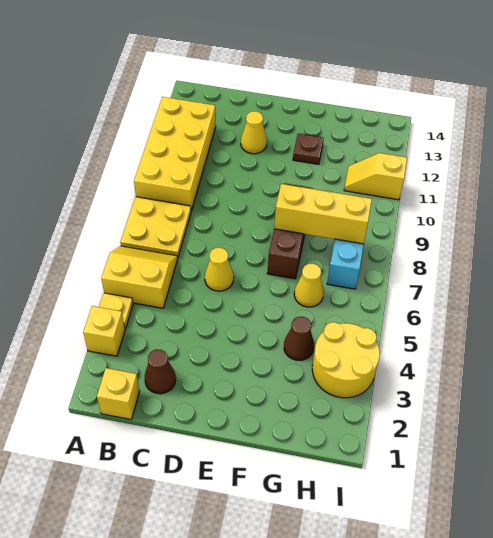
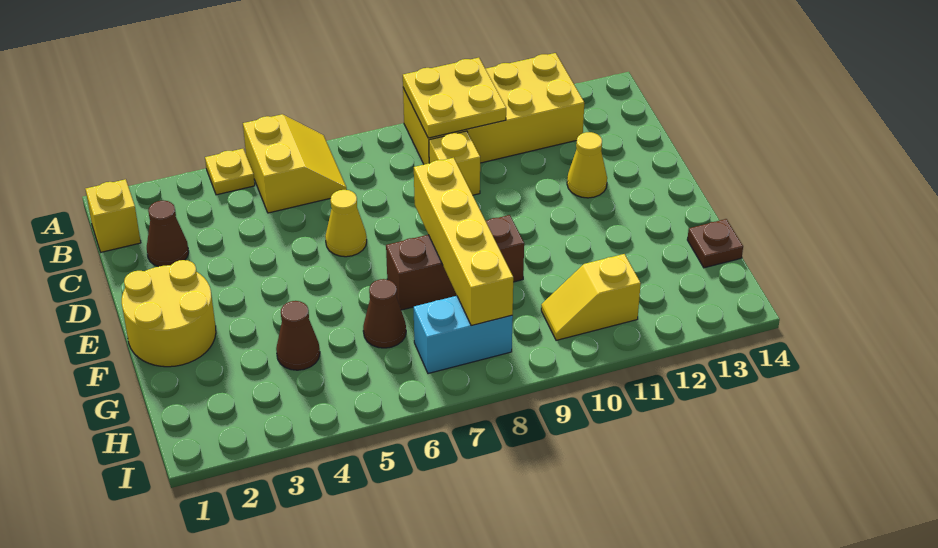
yellow 1x1 brick [83,306,125,356] -> yellow 1x1 brick moved to [429,131,480,195]
yellow 2x2 plate [120,197,191,258] -> yellow 2x2 plate moved to [403,58,506,138]
yellow 1x3 brick [274,184,372,244] -> yellow 1x4 brick [414,158,513,326]
brown 1x1 plate [293,134,324,164] -> brown 1x1 plate moved to [687,219,743,268]
yellow 1x1 cone [294,263,324,307] -> brown 1x1 cone [363,279,406,348]
yellow 2x2 round brick [312,322,380,398] -> yellow 2x2 round brick moved to [122,260,216,367]
yellow 1x2 slope [344,153,407,200] -> yellow 1x2 slope turned to [541,254,641,340]

